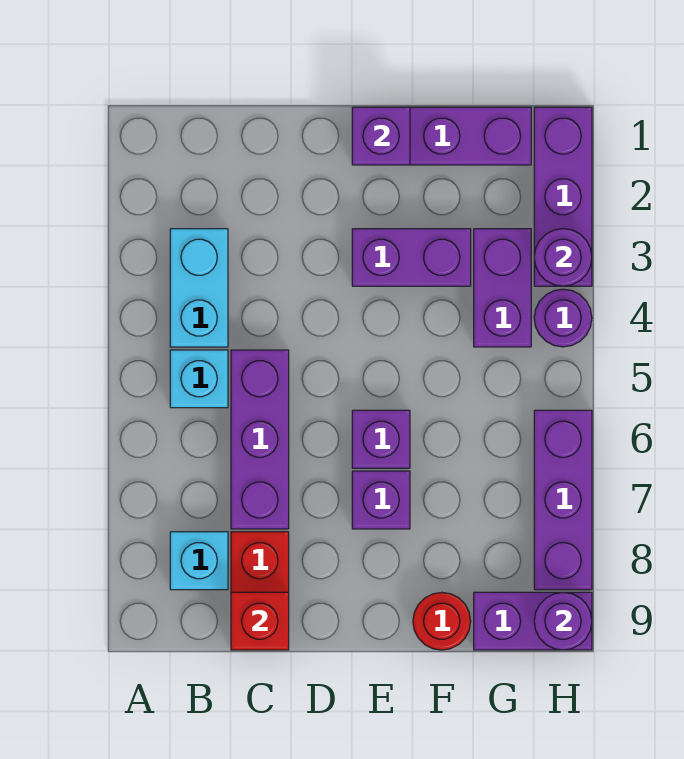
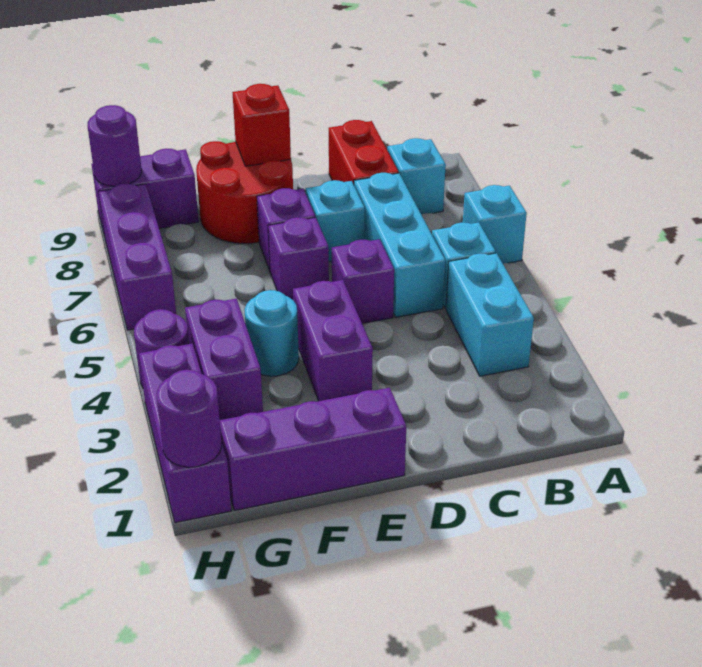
none -> cyan 1x1 brick [463,185,527,264]
purple 1x3 brick [231,350,289,529] -> cyan 1x3 brick [354,173,445,317]
red 1x1 brick [231,592,289,650] -> red 1x1 brick moved to [233,84,291,166]
none -> cyan 1x1 brick [306,180,365,262]
purple 1x1 brick [352,107,410,165] -> purple 1x1 brick moved to [332,239,394,323]
purple 1x2 brick [352,229,471,286] -> purple 1x2 brick turned to [293,280,373,401]
none -> cyan 1x1 round brick [244,290,299,376]
red 1x1 round brick [413,592,471,650] -> red 2x2 round brick [196,141,293,244]
purple 1x1 round brick [534,229,592,286] -> purple 1x1 round brick moved to [157,370,222,467]

